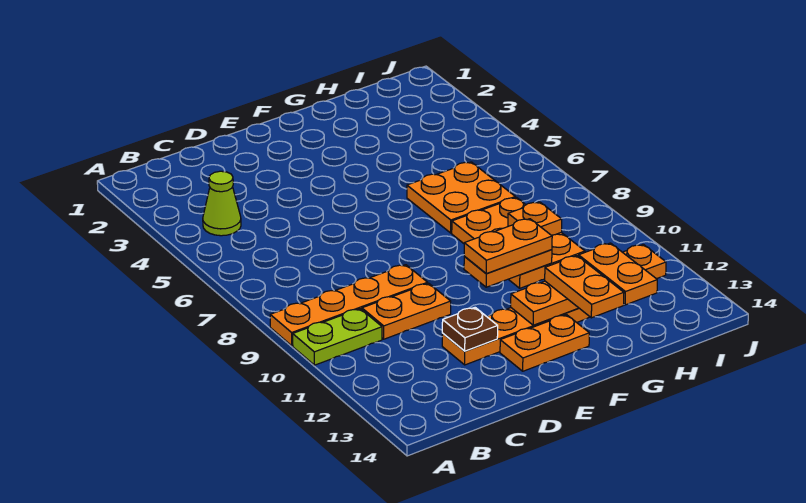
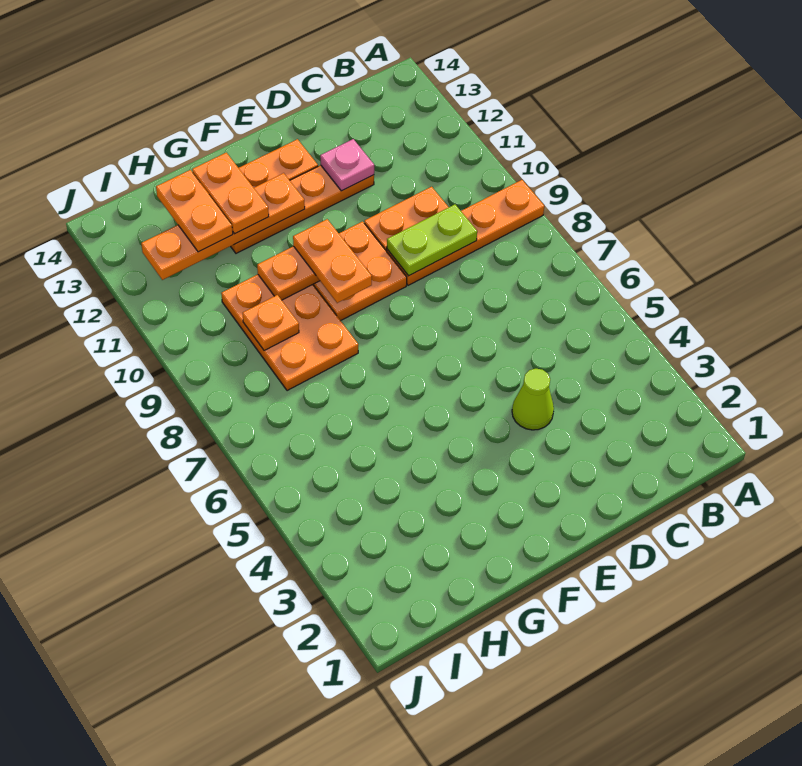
lime 1x2 plate [293,309,382,365] -> lime 1x2 plate moved to [387,204,477,276]
lime 1x1 cone [203,171,241,236] -> lime 1x1 cone moved to [512,369,554,430]
brown 1x1 plate [442,308,498,351] -> pink 1x1 plate [320,139,374,191]
orange 1x2 plate [464,219,552,274] -> orange 1x2 plate turned to [293,219,372,303]
orange 2x2 plate [407,162,515,233] -> orange 2x2 plate moved to [313,222,407,321]

